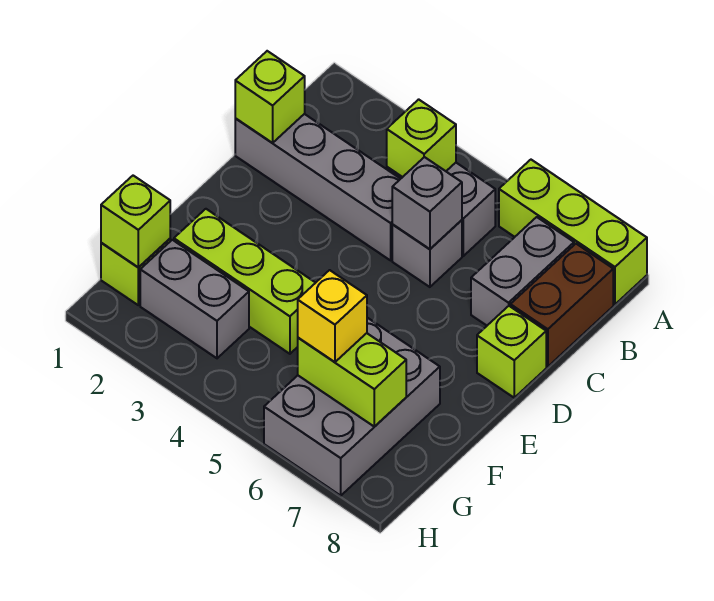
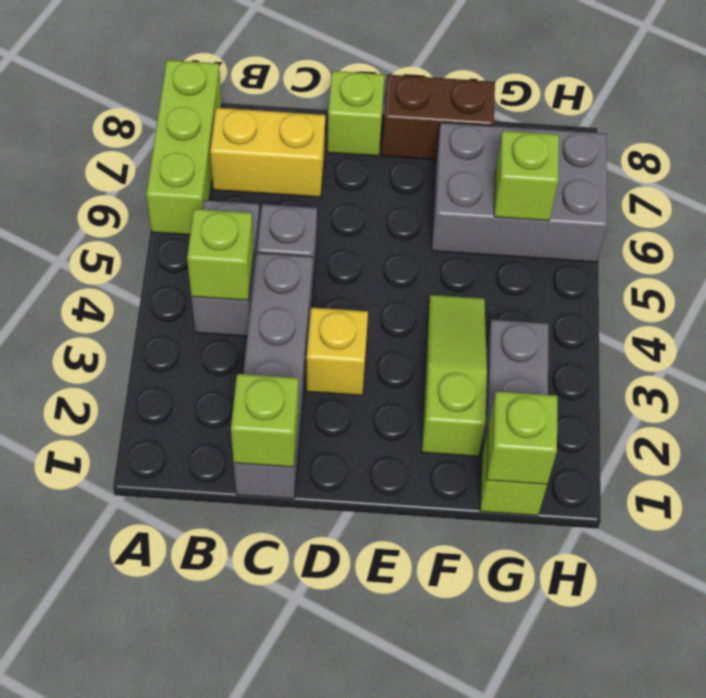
grey 1x2 brick [471,217,574,326] -> yellow 1x2 brick [210,108,325,197]
brown 1x2 brick [510,244,613,367] -> brown 1x2 brick moved to [382,75,495,160]
grey 1x1 brick [392,157,462,249] -> none
lime 1x3 brick [174,209,315,354] -> lime 1x3 slope [422,295,487,456]
lime 1x2 brick [298,333,406,427] -> lime 1x1 brick [494,131,559,221]
yellow 1x1 brick [298,270,367,362] -> yellow 1x1 brick moved to [307,308,368,395]

